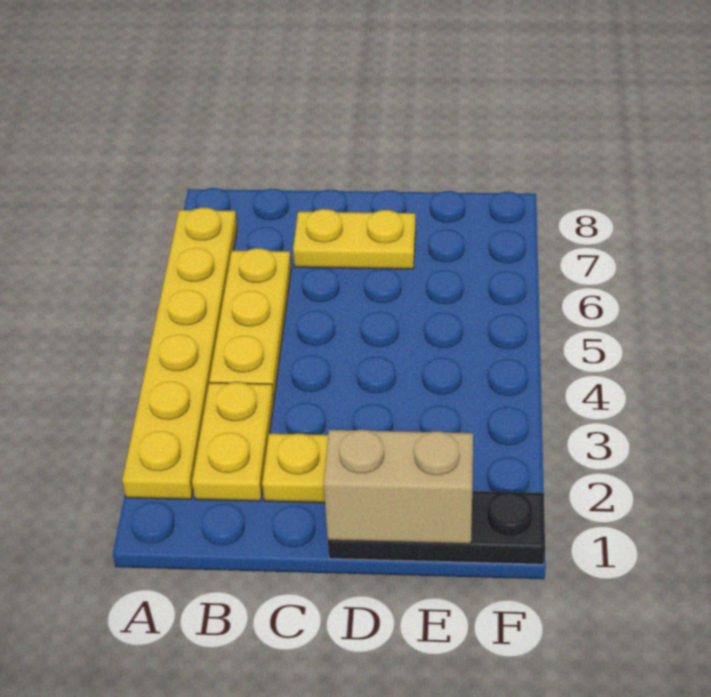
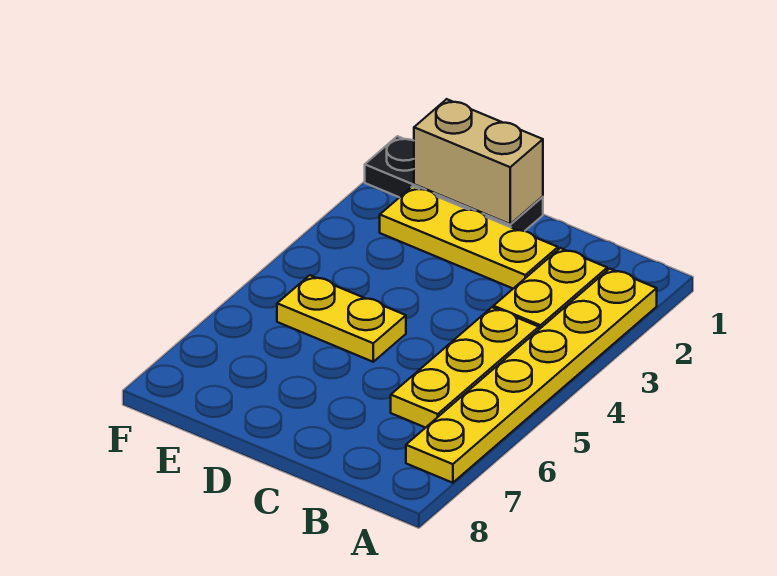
yellow 1x2 plate [293,209,416,269] -> yellow 1x2 plate moved to [277,275,406,362]

